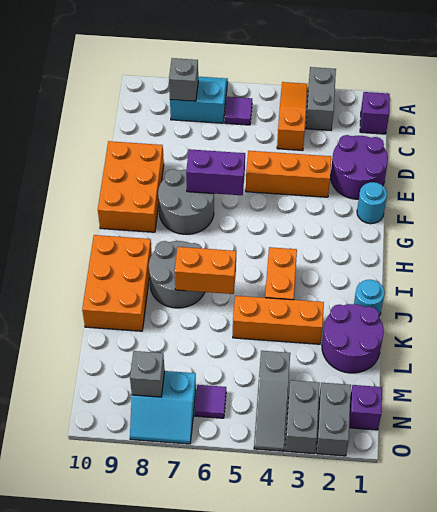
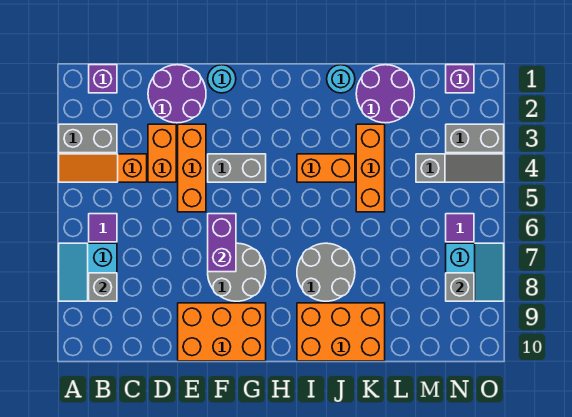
orange 1x2 brick [175,247,236,294] -> orange 1x2 brick moved to [148,124,176,182]
grey 1x2 brick [316,383,351,456] -> grey 1x2 brick moved to [208,154,266,182]

